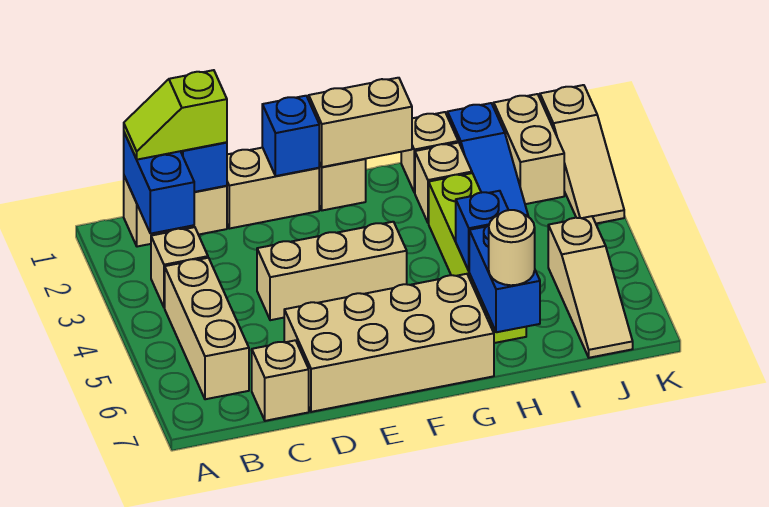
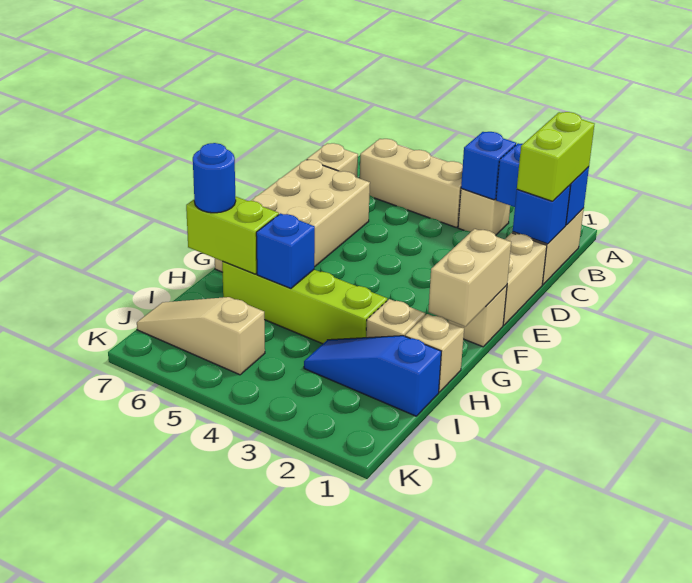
lime 1x2 slope [124,70,227,160] -> lime 1x2 brick [517,112,594,201]
tan 1x3 brick [257,222,407,320] -> none
blue 1x1 brick [262,96,319,176] -> blue 1x1 brick moved to [461,132,516,200]
blue 1x2 brick [469,225,540,332] -> lime 1x2 brick [186,196,279,274]
tan 1x1 round brick [489,210,535,285] -> blue 1x1 round brick [193,143,236,213]
tan 1x2 brick [494,94,564,204] -> none
tan 1x3 slope [540,85,624,224] -> none

